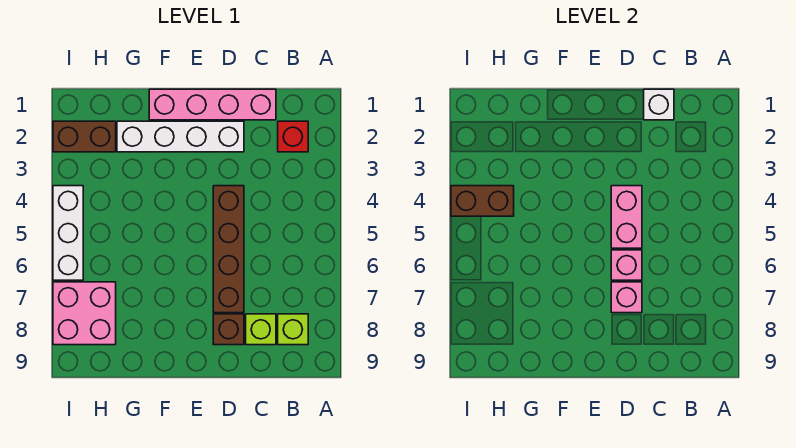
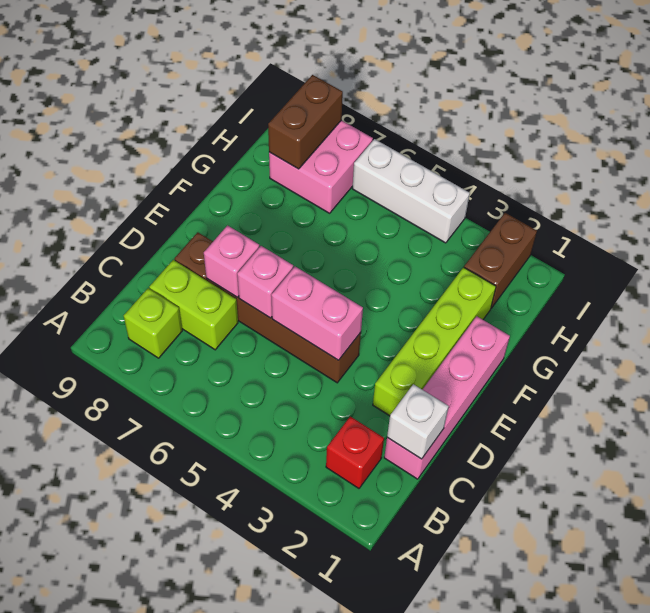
lime 1x1 brick [246,314,276,345] -> lime 1x2 brick [149,260,238,350]
white 1x4 brick [117,121,244,152] -> lime 1x4 brick [373,267,496,416]
brown 1x2 brick [451,186,514,216] -> brown 1x2 brick moved to [268,75,343,169]

